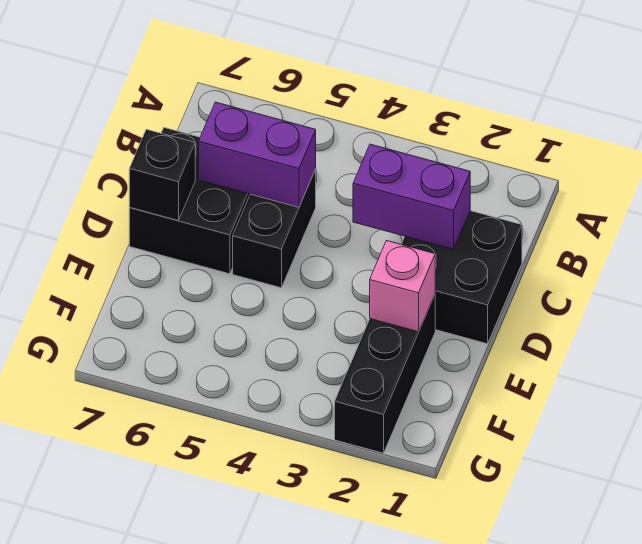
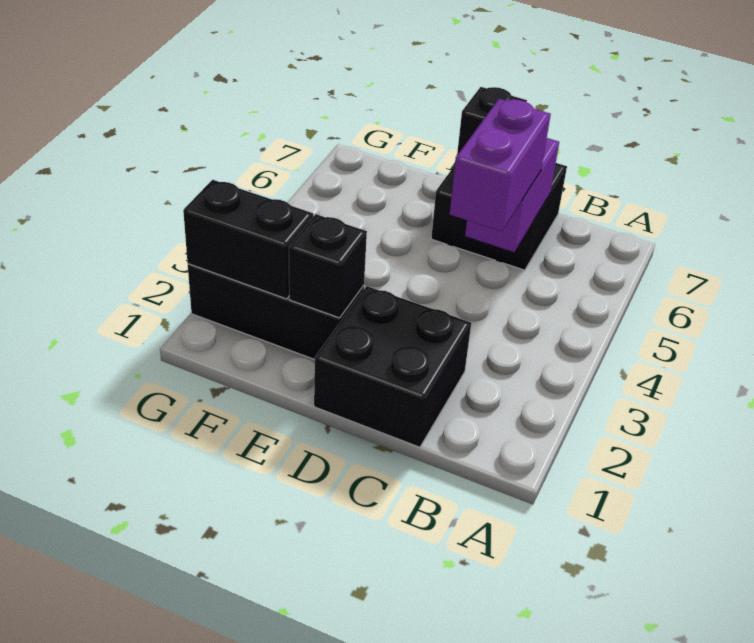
purple 1x2 brick [353,144,470,249] -> purple 1x2 brick moved to [450,99,551,231]
black 1x2 brick [233,170,316,288] -> black 1x2 brick moved to [183,180,313,299]
pink 1x1 brick [370,241,435,332] -> black 1x1 brick [289,214,367,318]

